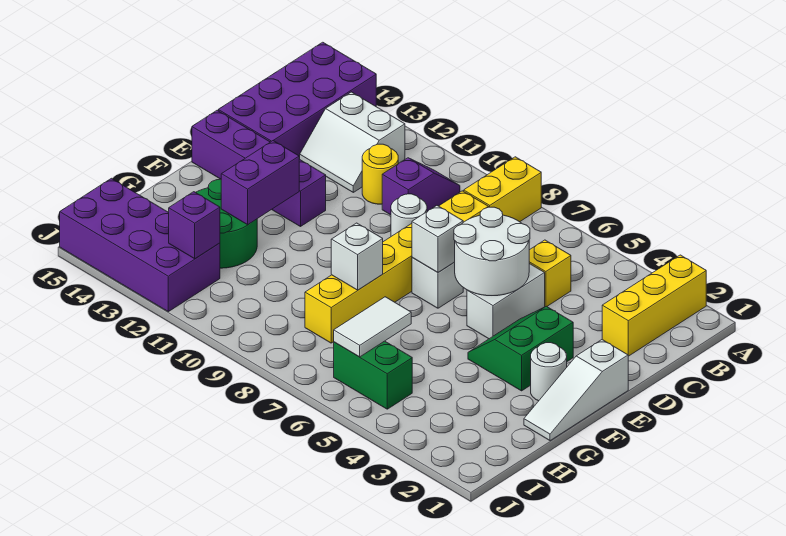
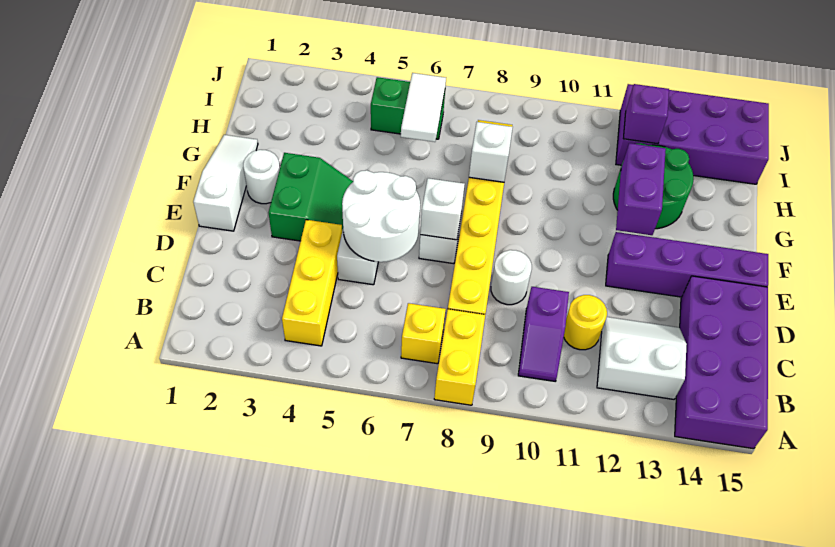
yellow 1x3 brick [602,255,706,356] -> yellow 1x3 brick moved to [282,220,342,346]
yellow 1x1 brick [529,240,571,307] -> yellow 1x1 brick moved to [401,303,446,364]

